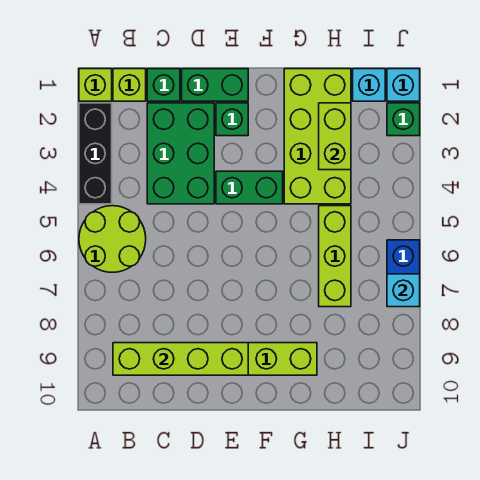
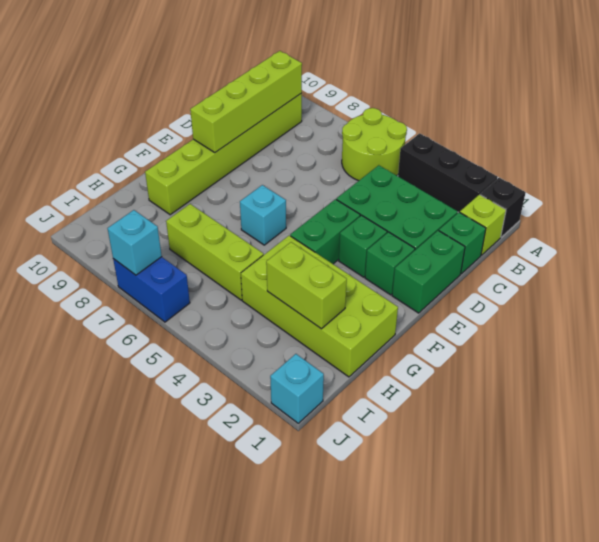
lime 1x1 brick [79,69,112,101] -> black 1x1 brick [480,178,526,237]
cyan 1x1 brick [353,69,385,101] -> cyan 1x1 brick moved to [240,185,286,245]
green 1x1 brick [387,103,420,136] -> green 1x1 brick moved to [339,215,387,277]

